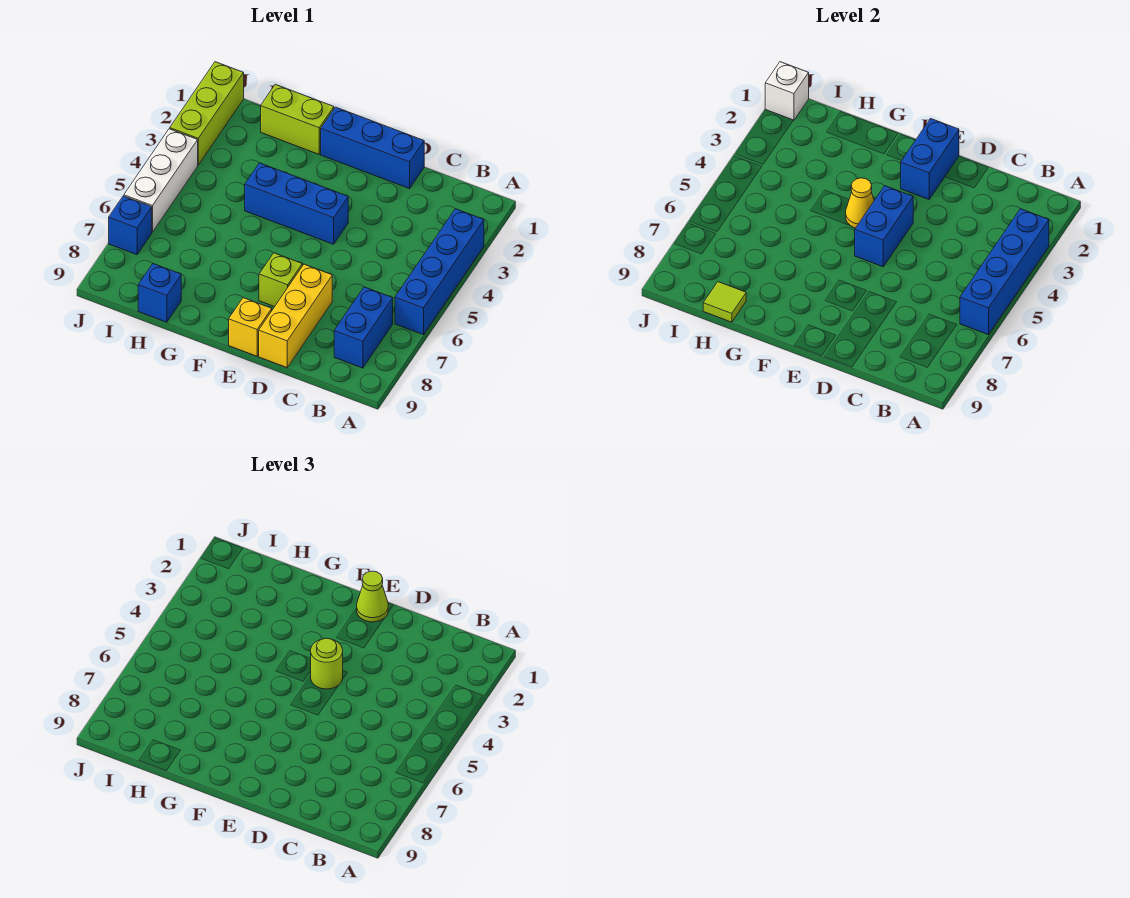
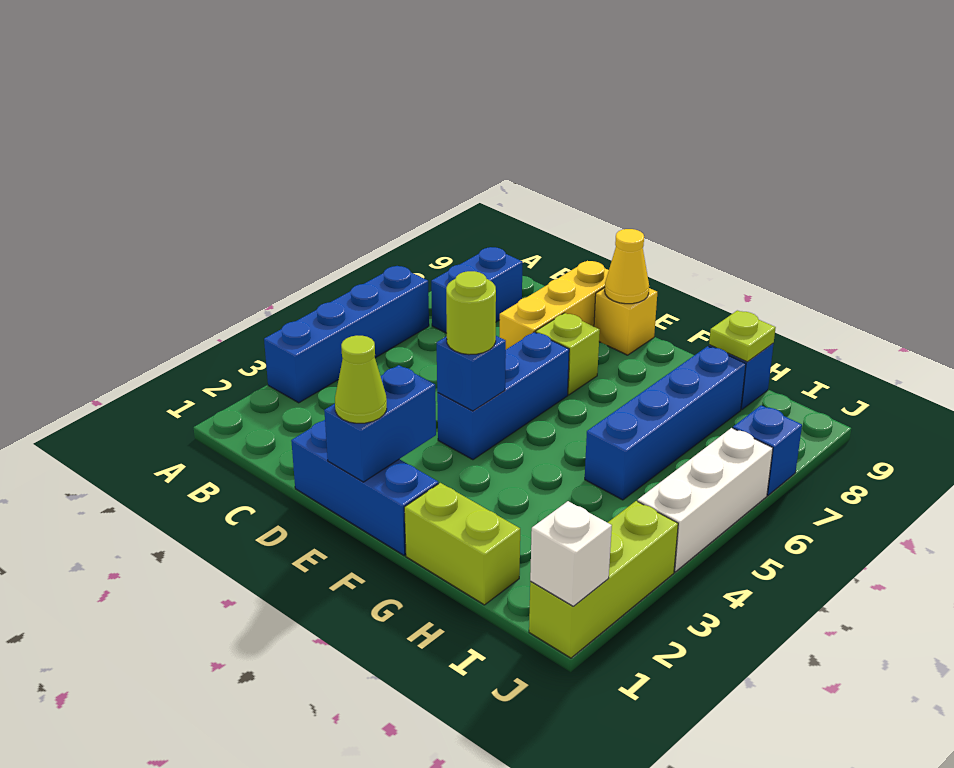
blue 1x4 brick [960,209,1049,335] -> blue 1x4 brick moved to [585,346,746,500]
blue 1x3 brick [245,163,348,244] -> blue 1x3 brick turned to [437,332,569,460]
blue 1x2 brick [855,186,913,267] -> blue 1x1 brick [437,336,506,411]
yellow 1x1 cone [846,178,874,228] -> yellow 1x1 cone moved to [605,229,649,304]
lime 1x1 tile [703,282,746,322] -> lime 1x1 plate [709,310,776,362]

